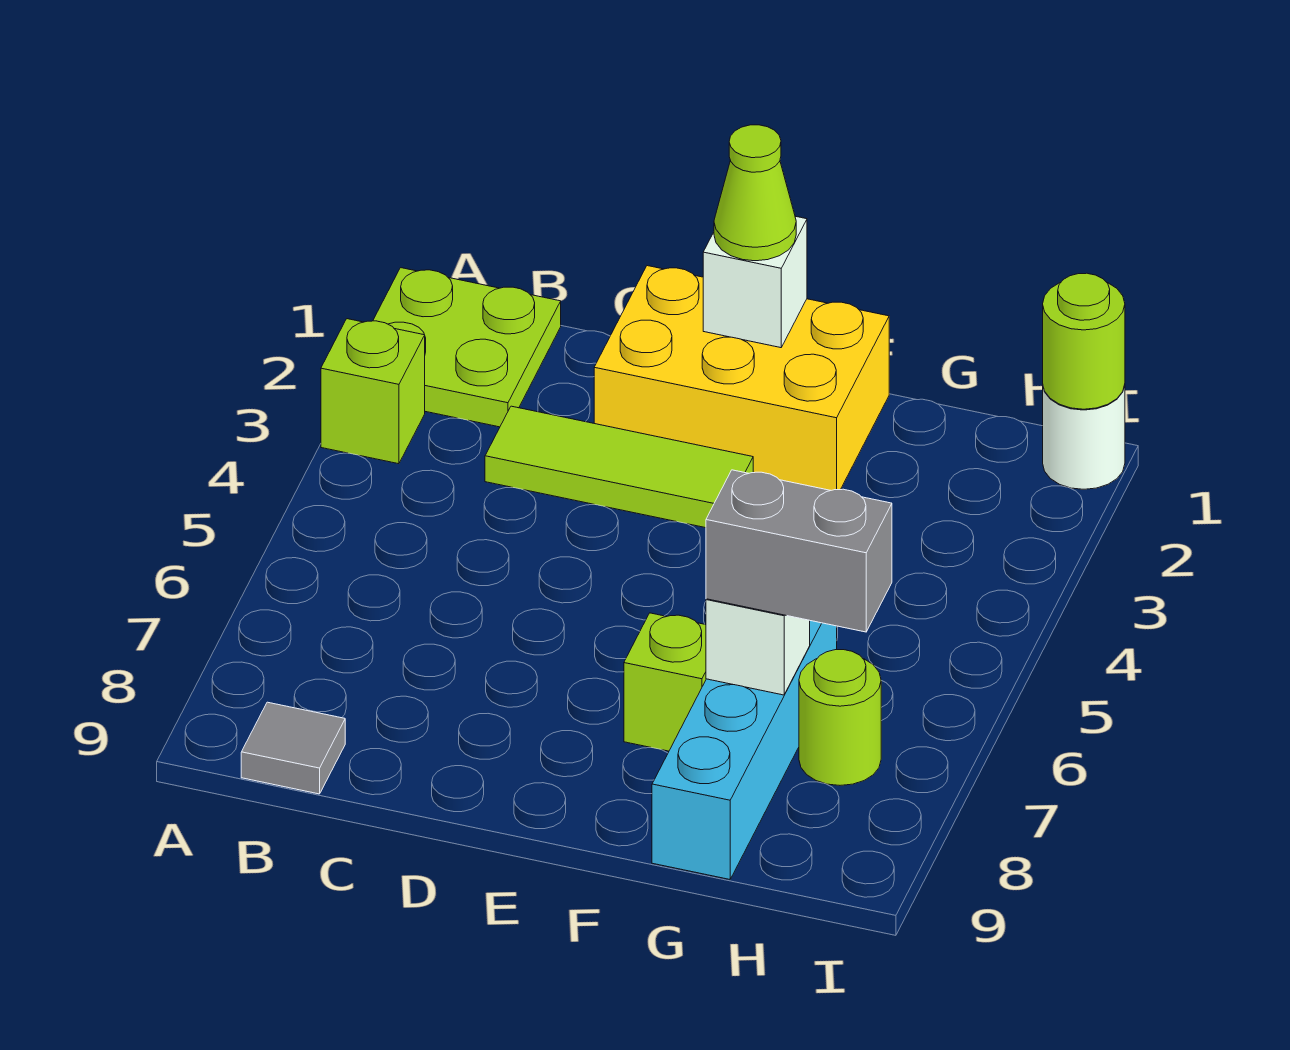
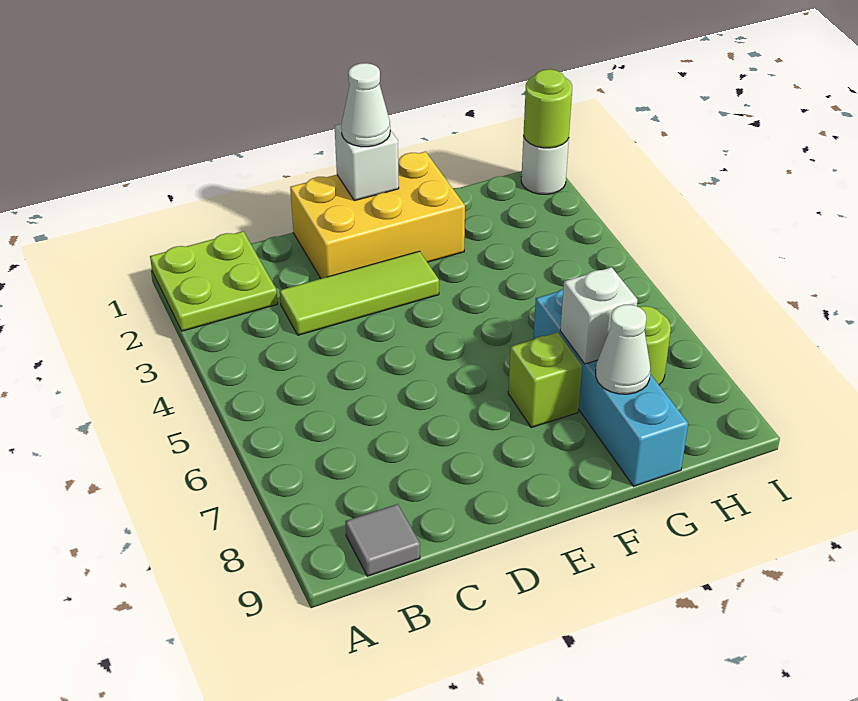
lime 1x1 brick [321,319,425,464] -> none
lime 1x1 cone [714,125,796,261] -> white 1x1 cone [341,63,390,147]
grey 1x2 brick [706,470,892,632] -> none
none -> white 1x1 cone [596,305,650,394]

